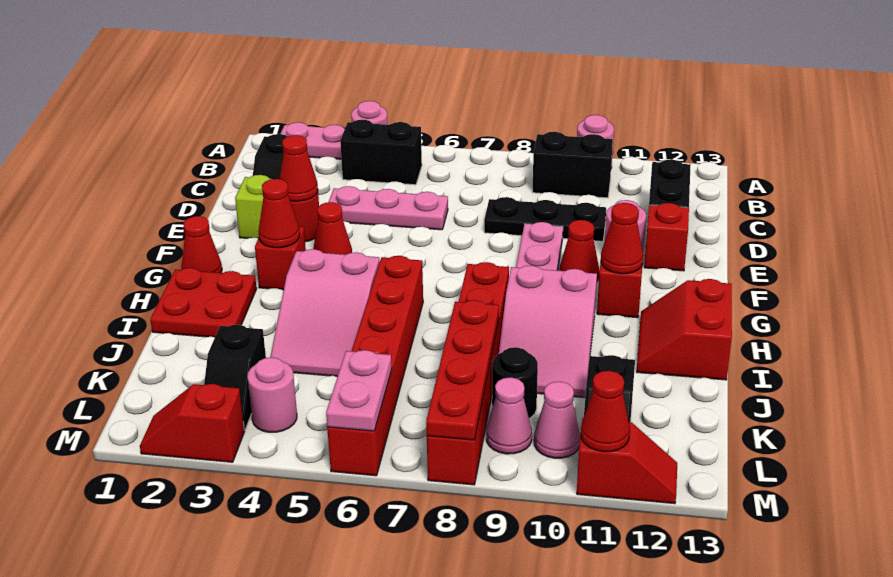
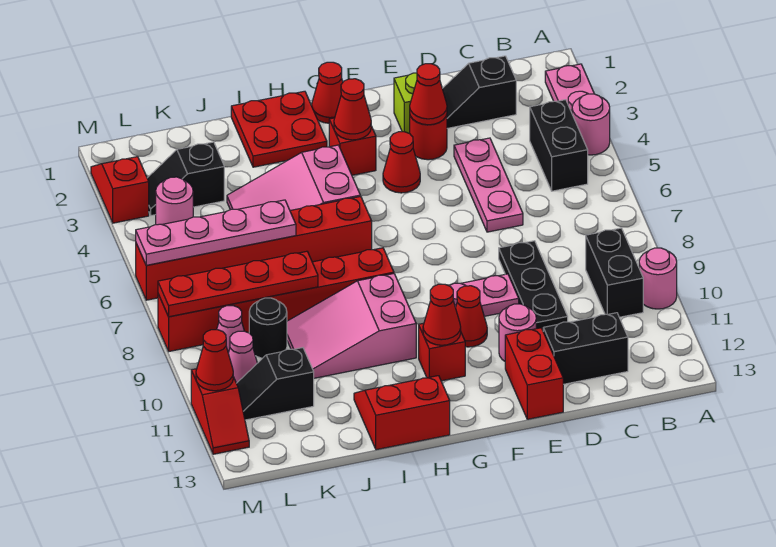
red 1x1 brick [644,203,689,271] -> red 1x2 brick [505,328,563,419]
pink 1x2 plate [326,350,392,431] -> pink 1x4 plate [136,200,296,265]

